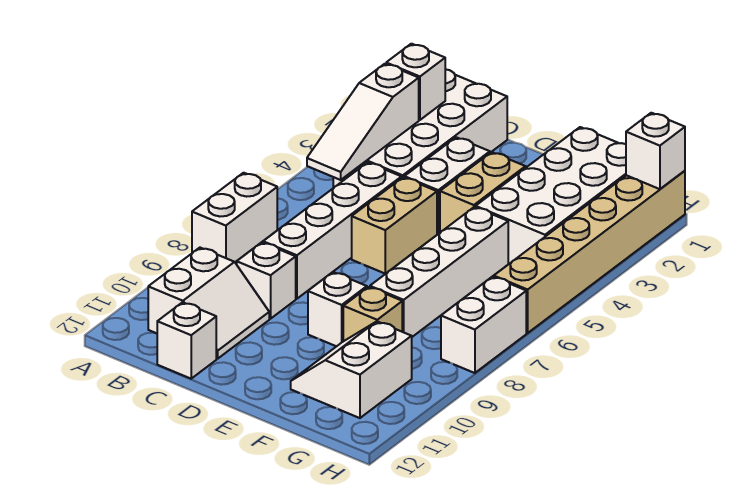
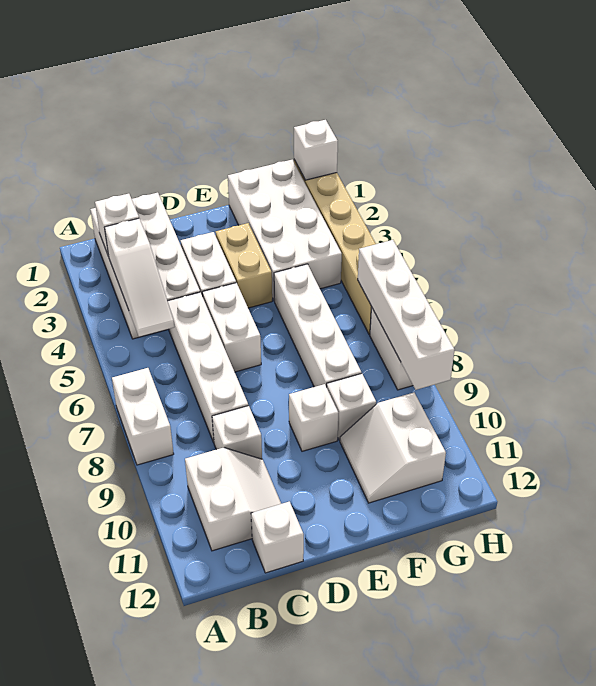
tan 1x2 brick [352,177,437,274] -> white 1x2 brick [202,283,261,372]
tan 1x1 brick [343,287,402,341] -> white 1x1 brick [327,373,376,440]
none -> white 1x4 brick [358,240,454,390]

